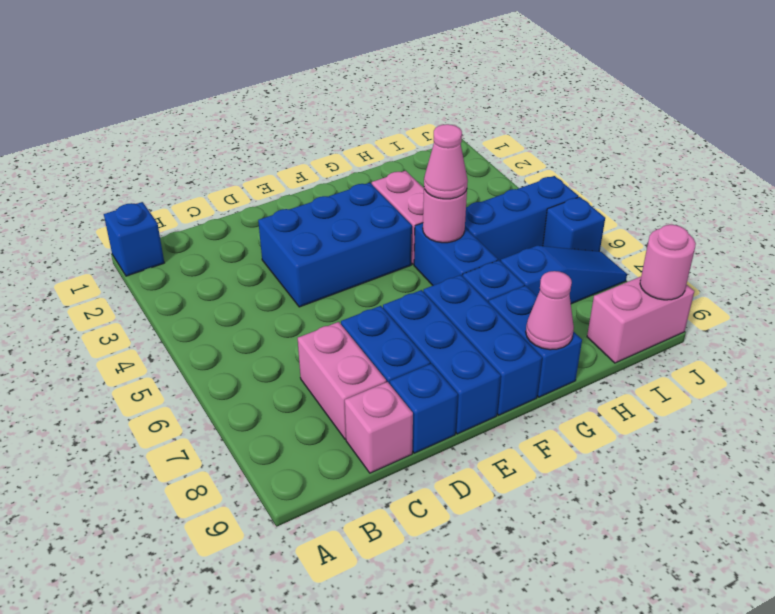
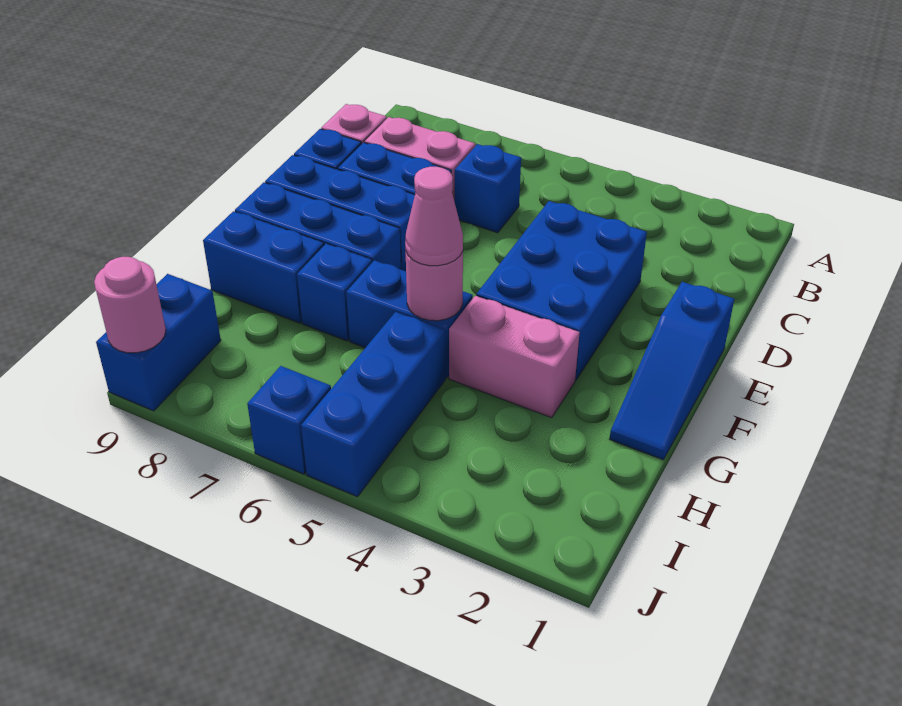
blue 1x1 brick [104,202,164,276] -> blue 1x1 brick moved to [455,144,521,233]
pink 1x1 cone [526,271,574,350] -> none
blue 1x3 slope [501,246,627,304] -> blue 1x3 slope moved to [610,282,734,460]
pink 1x2 brick [587,277,694,363] -> blue 1x2 brick [96,274,221,411]

